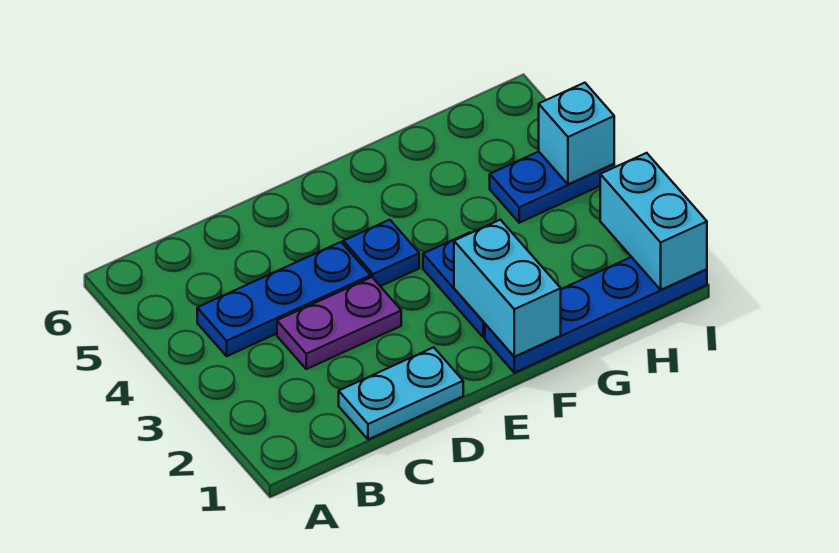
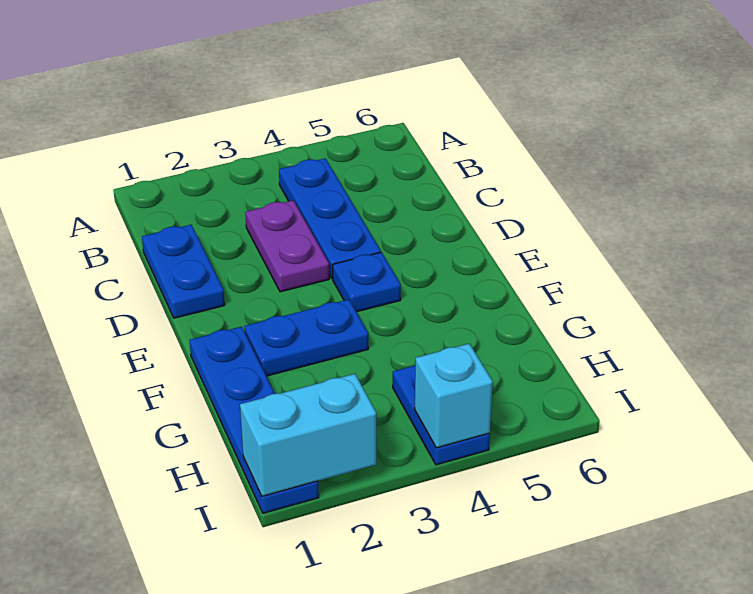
cyan 1x2 plate [339,347,463,440] -> blue 1x2 plate [142,225,225,318]
cyan 1x2 brick [454,220,561,357] -> none

